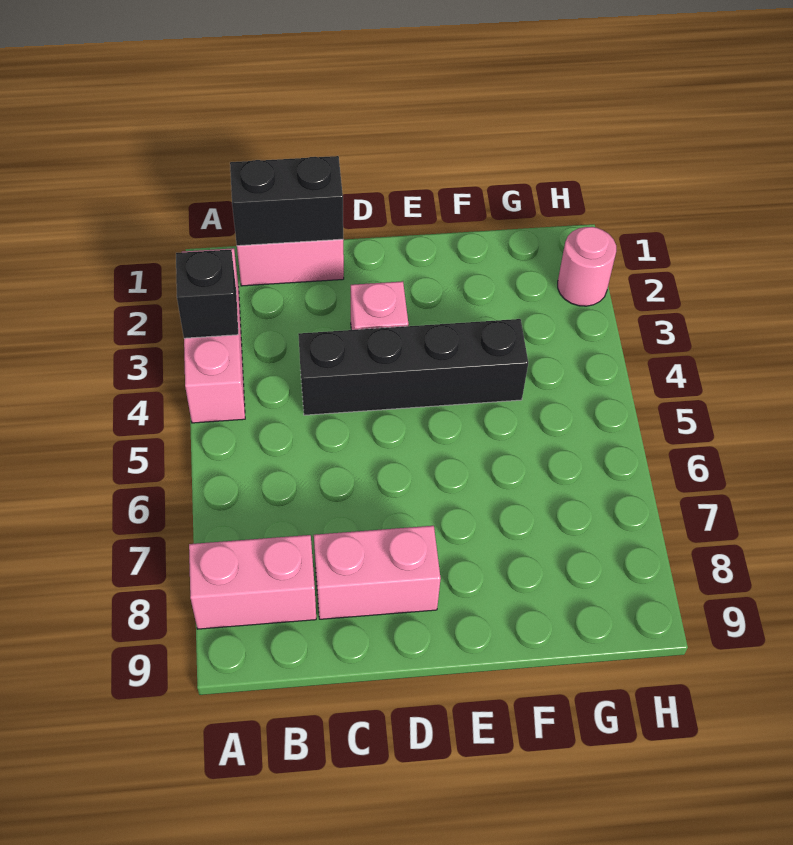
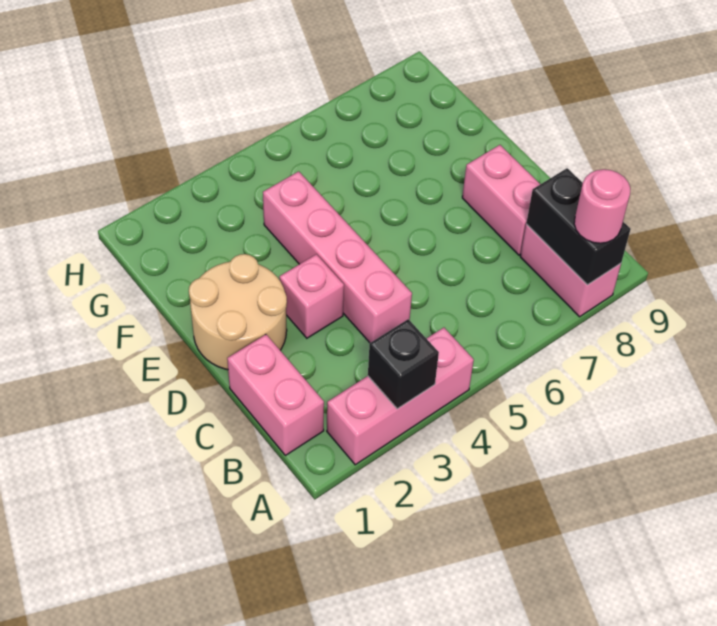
black 1x2 brick [230,156,343,246] -> black 1x2 brick moved to [526,168,631,285]
black 1x4 brick [298,319,528,415] -> pink 1x4 brick [263,171,412,343]
none -> tan 2x2 round brick [189,254,287,370]
pink 1x1 round brick [558,227,616,306] -> pink 1x1 round brick moved to [574,169,630,243]

